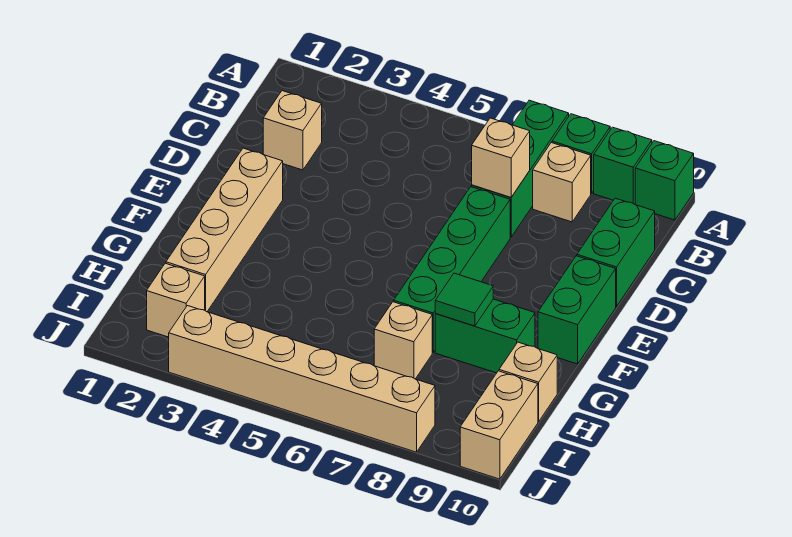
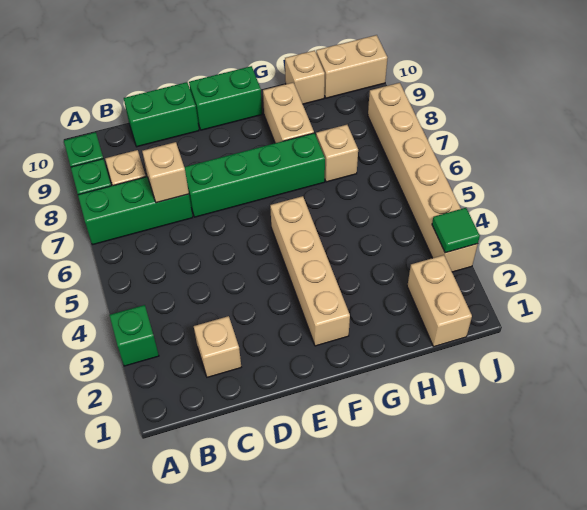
green 1x1 brick [635,141,694,220] -> green 1x1 brick moved to [109,305,159,366]
tan 1x4 brick [166,148,283,312] -> tan 1x4 brick turned to [270,196,350,346]
green 1x2 brick [435,299,535,373] -> tan 1x2 brick [263,83,314,143]
green 1x1 tile [435,273,493,326] -> green 1x1 tile moved to [432,208,480,253]
tan 1x1 brick [147,263,205,337] -> tan 1x2 brick [407,255,472,347]

